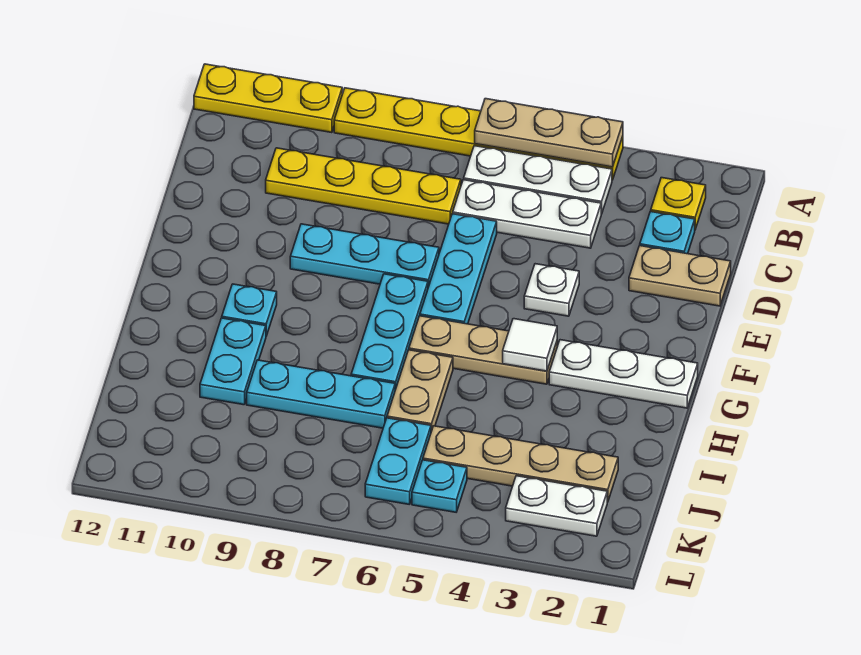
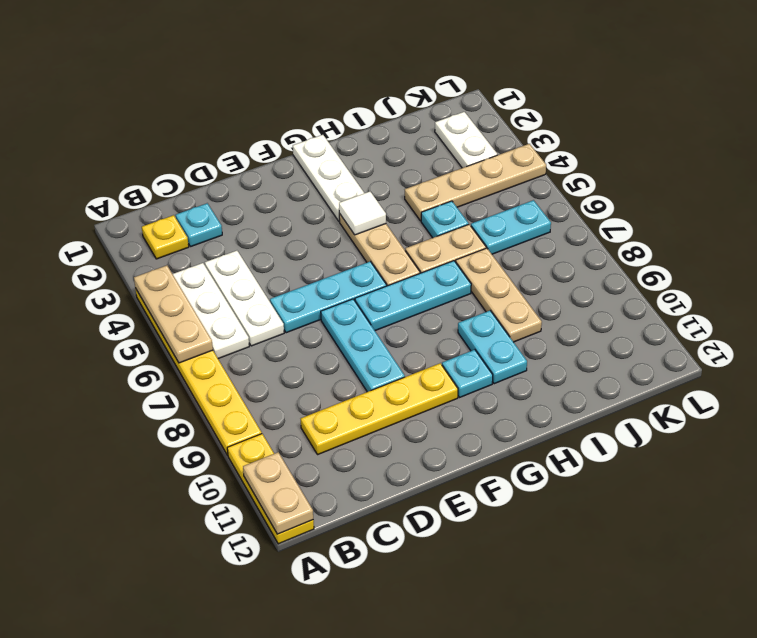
yellow 1x4 plate [266,148,461,224] -> yellow 1x4 plate turned to [301,363,458,455]
tan 1x2 plate [629,246,731,306] -> tan 1x2 plate moved to [243,452,313,534]
white 1x1 plate [524,264,579,316] -> none
cyan 1x2 plate [200,318,266,405] -> cyan 1x2 plate turned to [458,311,527,384]
cyan 1x3 plate [247,360,395,428] -> tan 1x3 plate [456,248,542,342]
tan 1x4 plate [423,426,618,502] -> tan 1x4 plate turned to [405,144,546,221]
cyan 1x1 plate [412,460,467,512] -> cyan 1x1 plate moved to [421,201,469,238]

